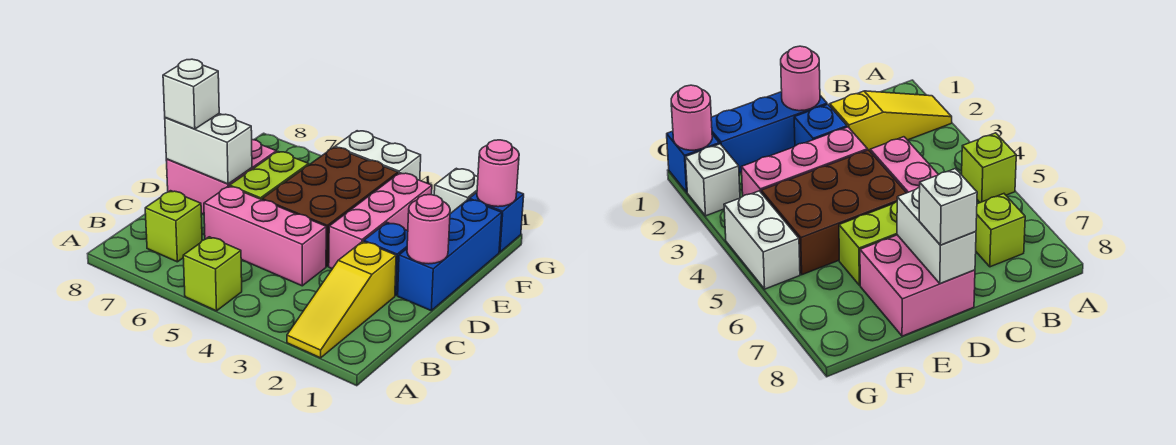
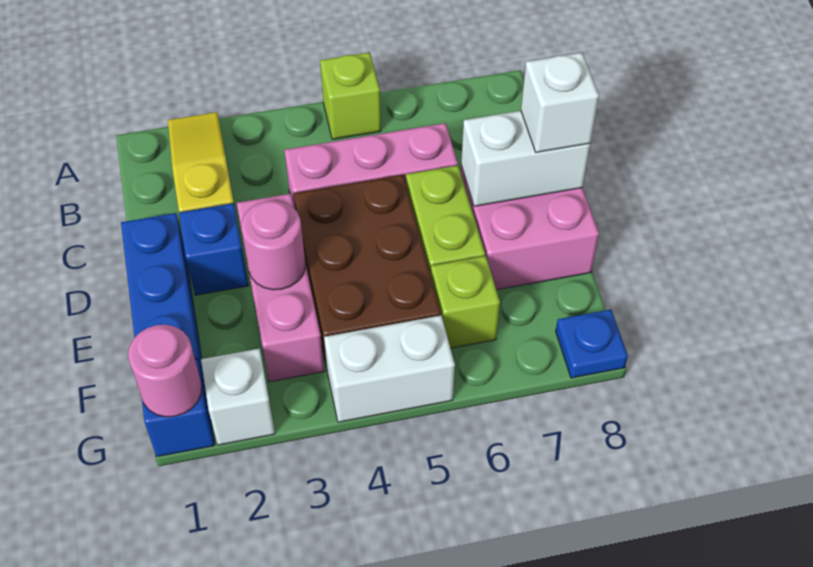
lime 1x1 brick [145,191,202,262] -> lime 1x1 brick moved to [431,256,500,348]
pink 1x1 round brick [407,195,450,264] -> pink 1x1 round brick moved to [242,200,305,290]
none -> blue 1x1 plate [556,309,628,378]

